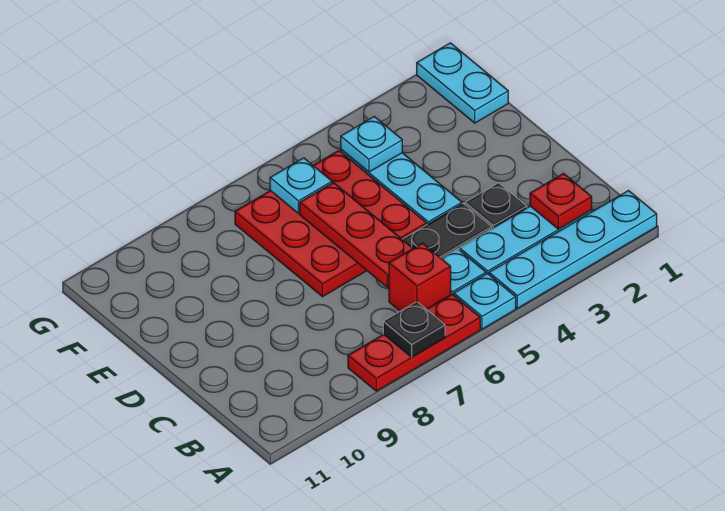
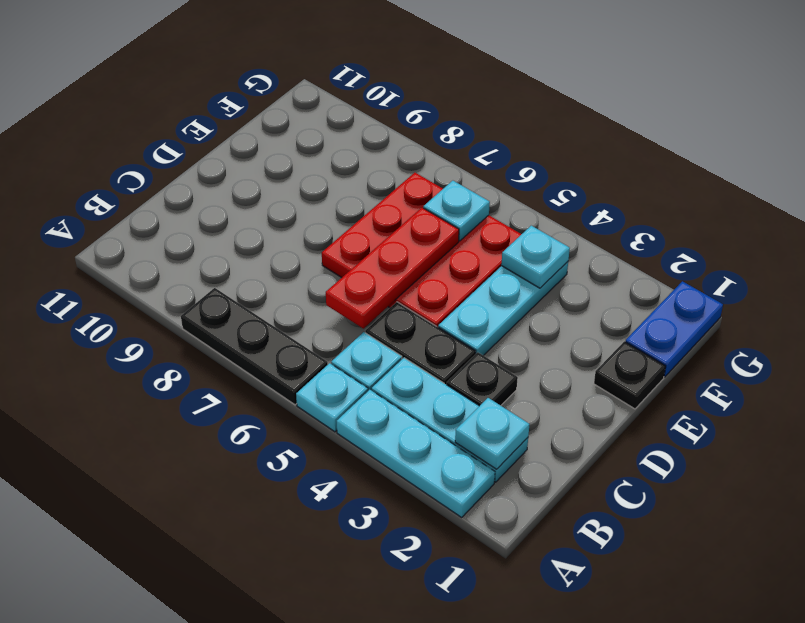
cyan 1x4 plate [489,191,657,308] -> cyan 1x3 plate [337,390,495,517]
red 1x3 plate [348,294,480,391] -> black 1x3 plate [181,288,328,405]
black 1x1 plate [383,302,445,357] -> black 1x1 plate moved to [594,341,666,409]
red 1x1 plate [530,174,592,229] -> cyan 1x1 plate [455,398,530,469]
red 1x1 brick [389,243,451,311] -> none
cyan 1x2 plate [417,43,508,123] -> blue 1x2 plate [626,281,723,377]

